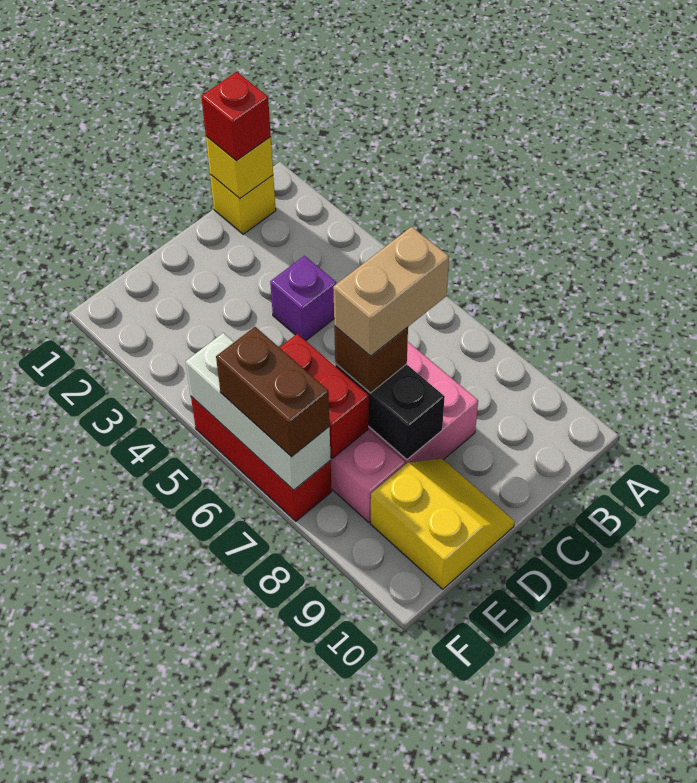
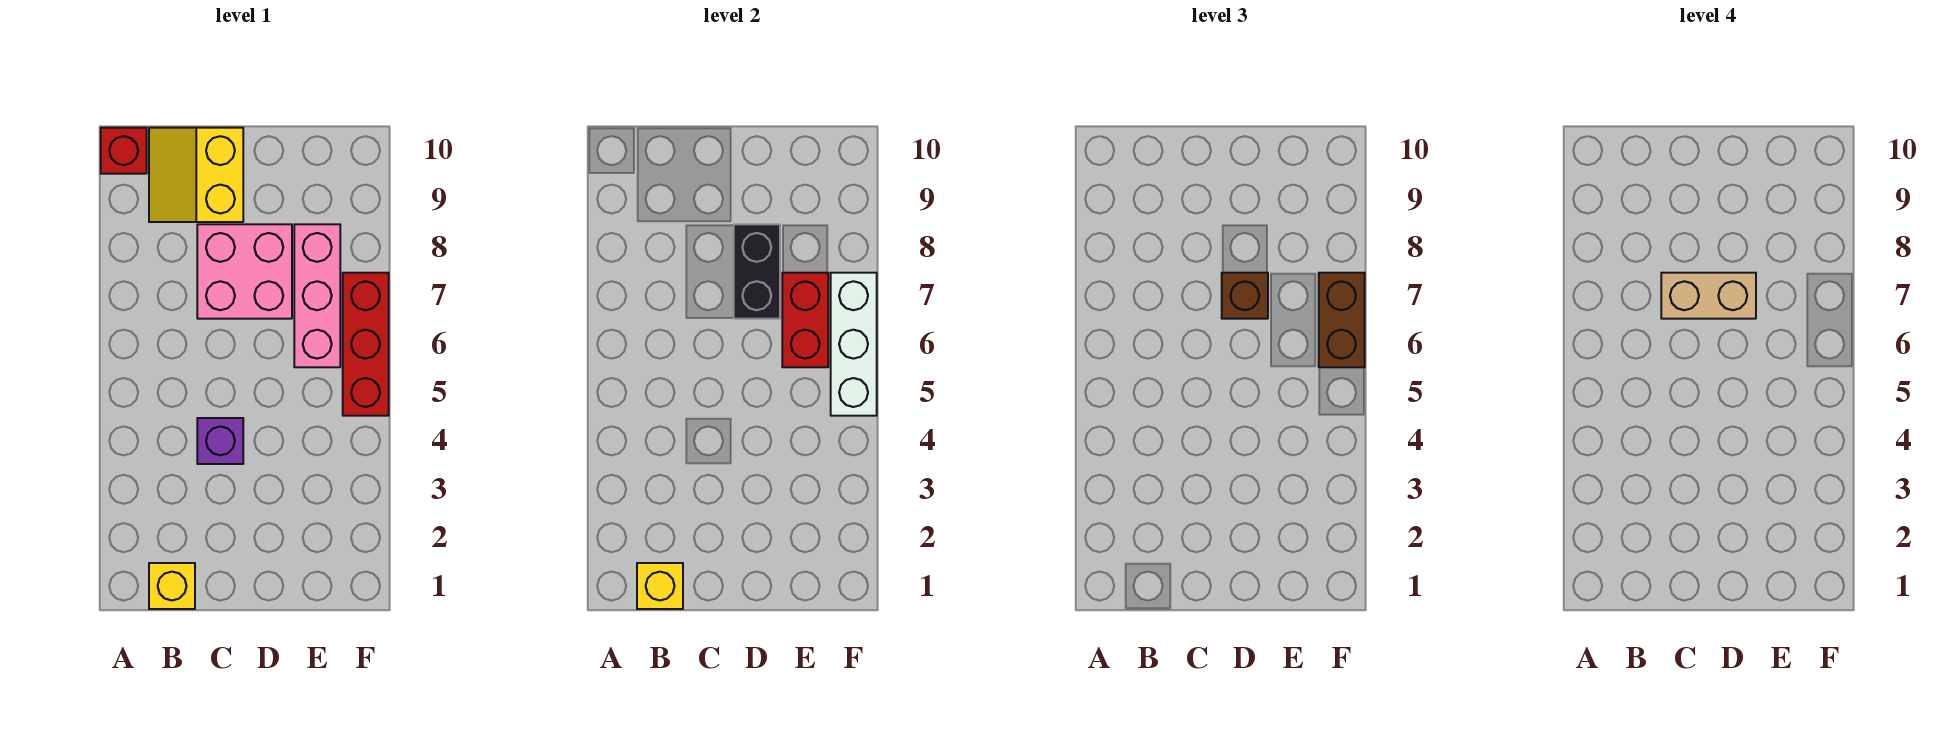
red 1x1 brick [201,72,271,161] -> red 1x1 brick moved to [101,128,147,174]
yellow 2x2 slope [371,459,515,589] -> yellow 2x2 slope moved to [149,128,243,222]

